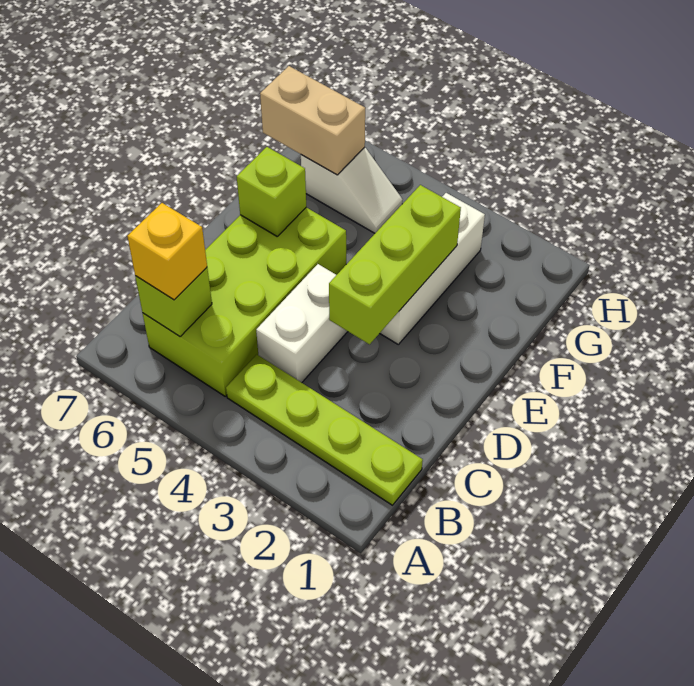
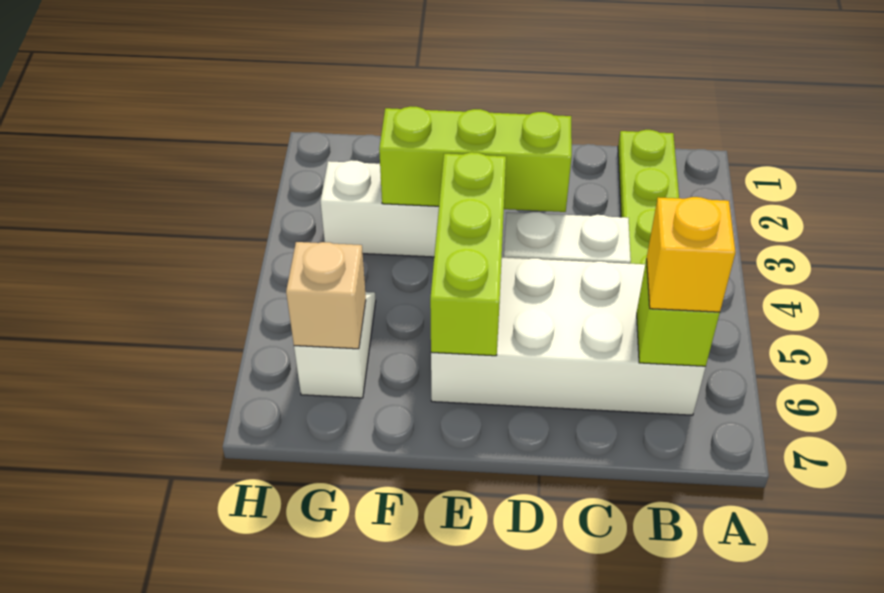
lime 2x4 brick [143,207,346,396] -> white 2x4 brick [431,258,705,415]
lime 1x1 brick [237,147,306,236] -> lime 1x3 brick [430,152,506,356]
tan 1x2 brick [260,66,365,175] -> tan 1x1 brick [286,242,366,349]

